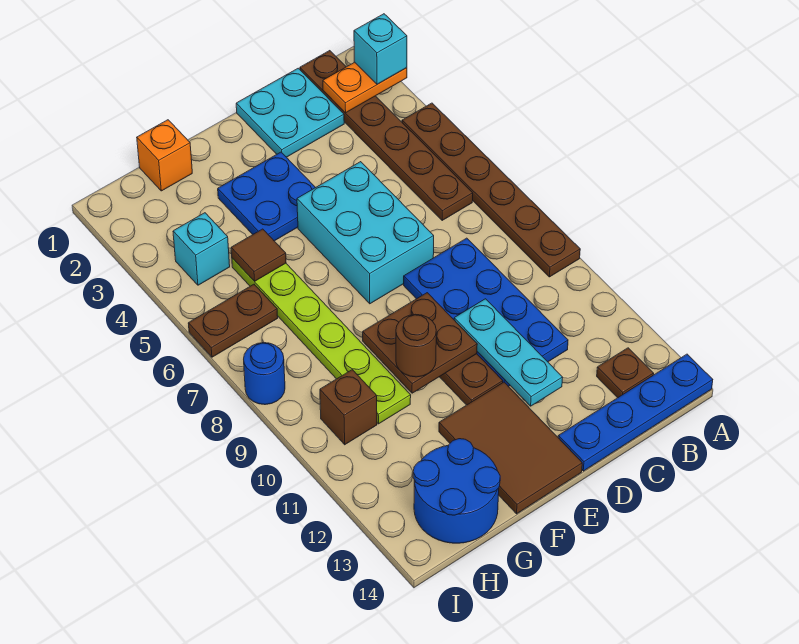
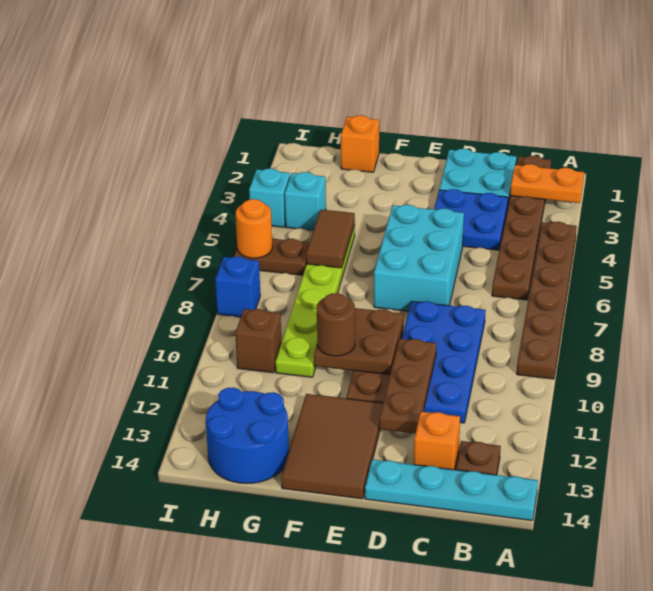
cyan 1x1 brick [354,14,407,84] -> cyan 1x1 brick moved to [249,169,290,227]
blue 1x4 plate [558,354,713,471] -> cyan 1x4 plate [365,459,538,520]
none -> orange 1x1 brick [414,412,460,470]
cyan 1x3 plate [454,299,563,406] -> brown 1x3 plate [379,339,437,434]
blue 2x2 plate [218,152,316,241] -> blue 2x2 plate moved to [434,189,508,250]
brown 1x1 tile [231,229,286,282] -> brown 1x2 tile [306,210,355,268]
none -> orange 1x1 round brick [236,199,272,258]
blue 1x1 round brick [244,343,285,405] -> blue 1x1 brick [215,257,260,317]

